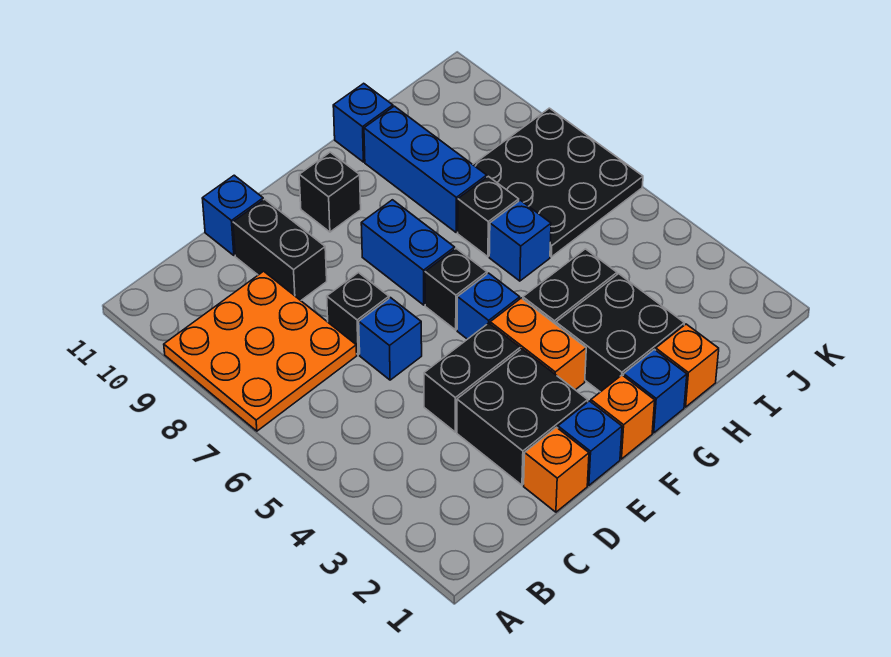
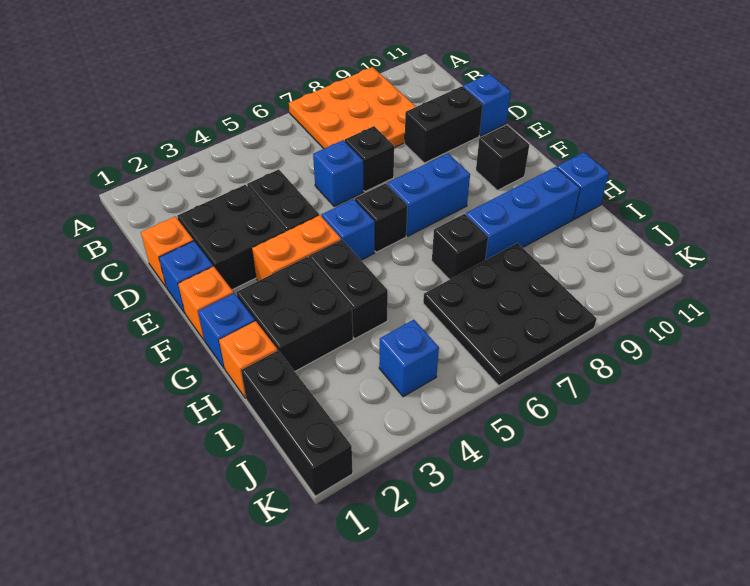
blue 1x1 brick [489,200,551,281] -> blue 1x1 brick moved to [379,320,439,397]
none -> black 1x3 brick [241,351,353,496]

